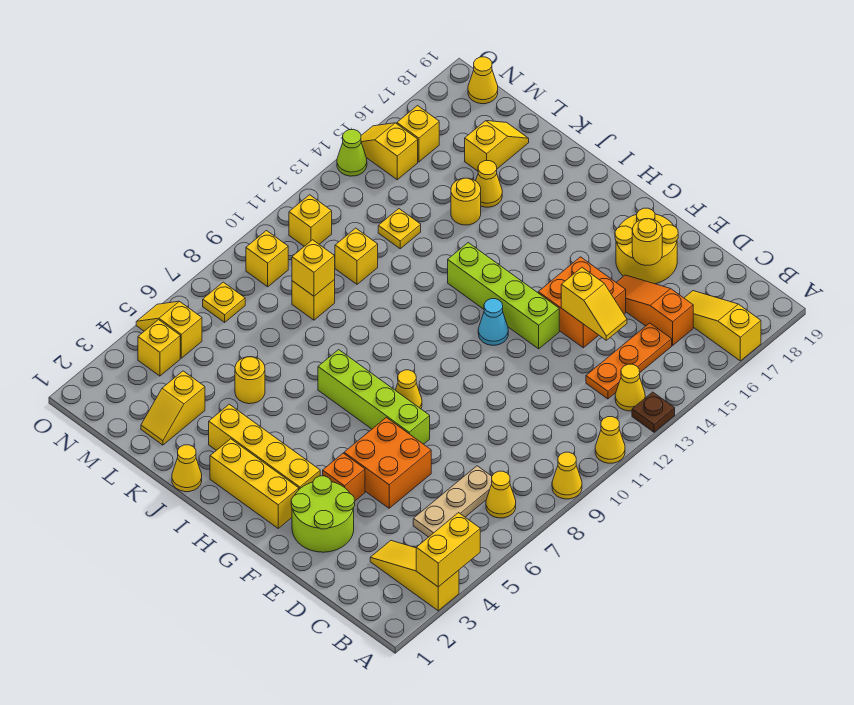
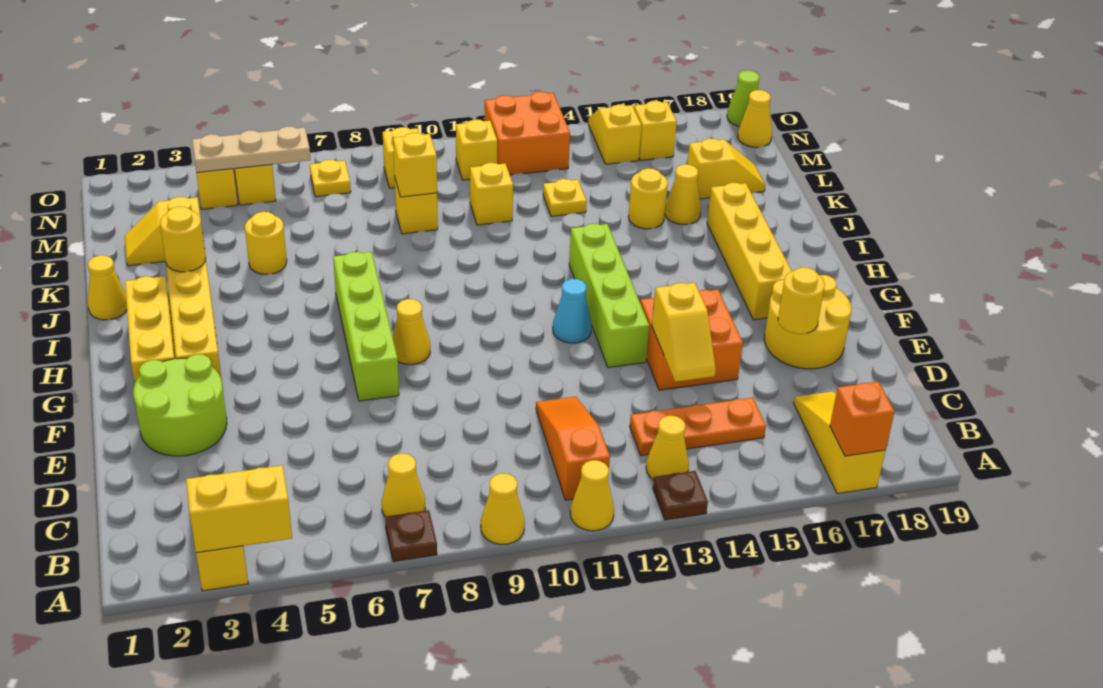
none -> brown 1x1 plate [385,510,437,562]
tan 1x3 plate [413,466,492,537] -> tan 1x3 plate moved to [192,126,311,173]
orange 1x3 slope [616,275,693,345] -> orange 1x3 slope moved to [536,397,610,500]
orange 2x2 brick [344,418,431,508] -> orange 2x2 brick moved to [485,92,570,175]
orange 1x1 brick [323,453,365,501] -> orange 1x1 brick moved to [830,382,895,456]
none -> yellow 1x4 brick [707,183,792,320]
none -> yellow 1x1 round brick [160,206,206,272]
lime 1x1 cone [337,129,367,176] -> lime 1x1 cone moved to [727,71,759,126]

